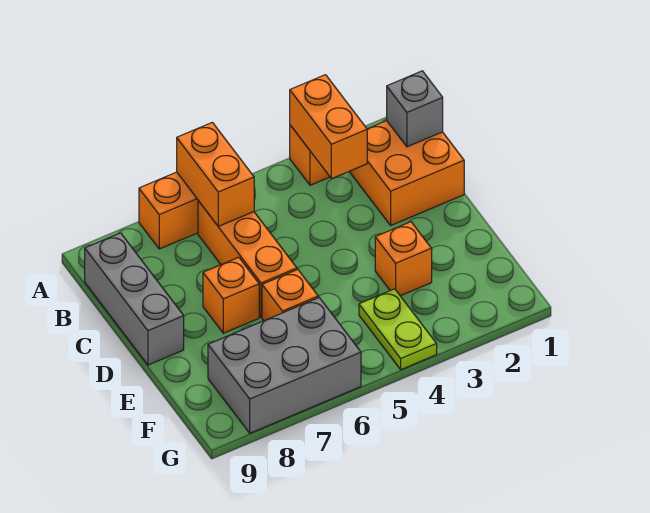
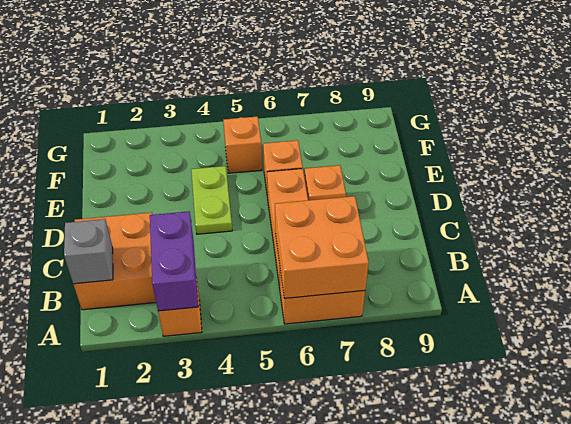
orange 1x2 brick [290,75,367,179] -> purple 1x2 brick [150,211,198,311]
orange 1x2 brick [177,122,254,226] -> orange 2x2 brick [275,196,369,298]
grey 1x3 brick [85,233,184,365] -> none
orange 1x1 brick [375,222,432,296] -> orange 1x1 brick moved to [223,117,262,173]
lime 1x2 plate [359,289,437,370] -> lime 1x2 plate moved to [191,166,232,234]
grey 2x3 brick [208,298,361,433] -> none

